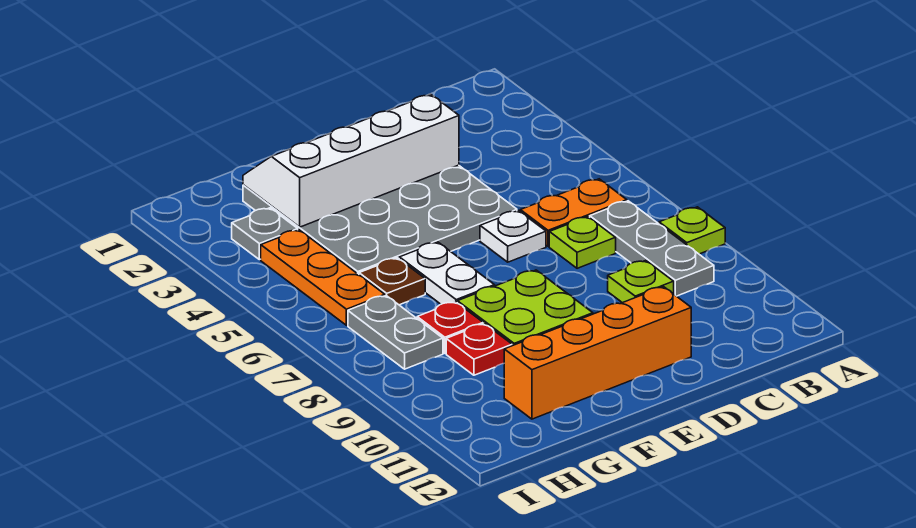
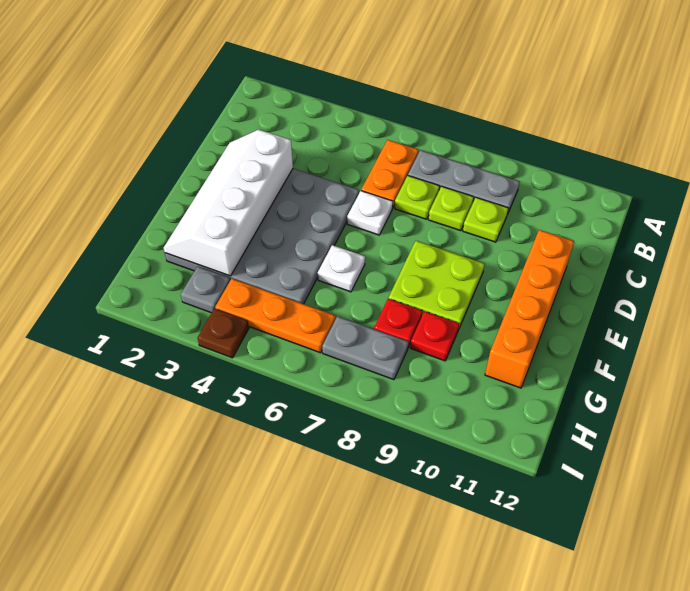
lime 1x1 plate [659,207,725,254] -> lime 1x1 plate moved to [428,186,474,231]
white 1x2 plate [399,242,495,304] -> white 1x1 plate [318,245,365,292]
brown 1x1 plate [359,258,425,305] -> brown 1x1 plate moved to [197,308,249,358]

